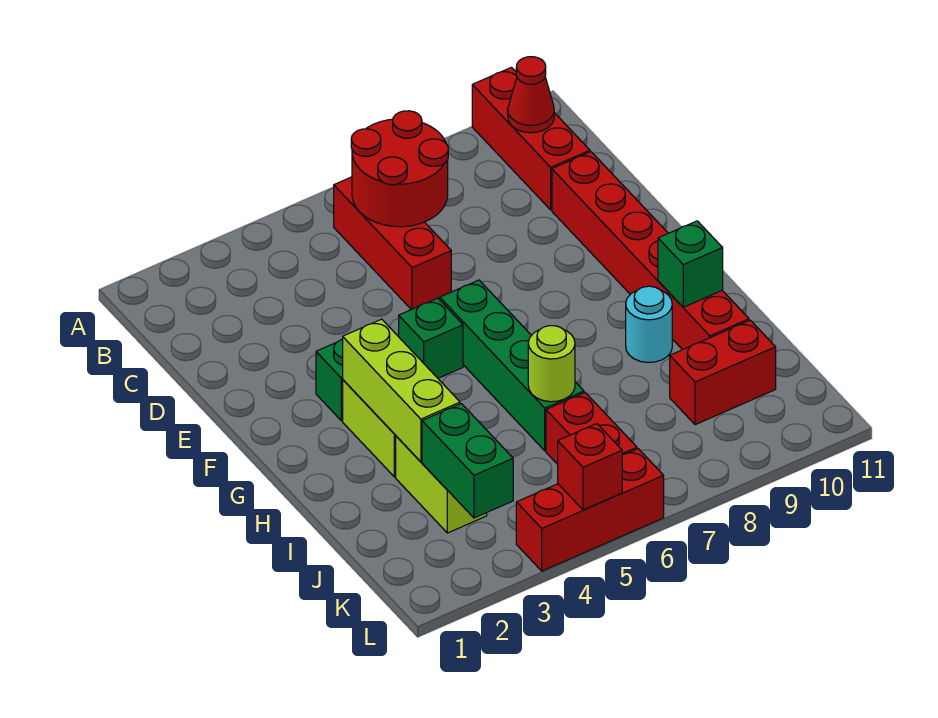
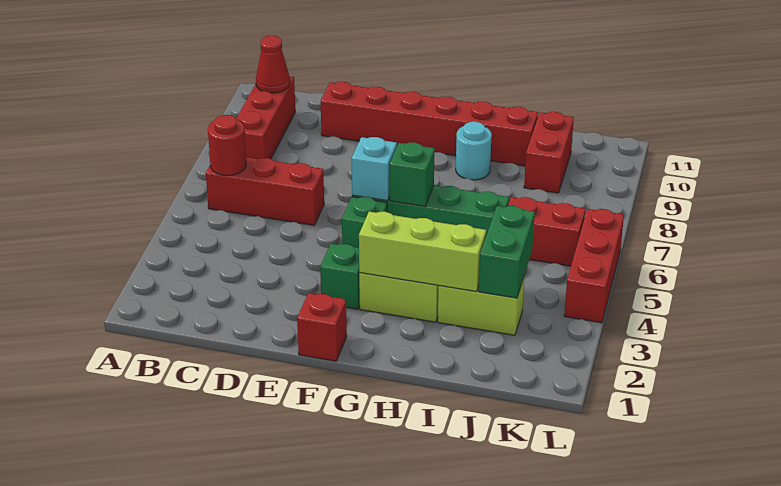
red 1x3 brick [472,67,590,210] -> red 1x3 brick turned to [236,77,295,159]
red 2x2 round brick [351,111,448,227] -> red 1x1 round brick [208,115,246,176]
none -> cyan 1x1 brick [352,137,397,201]
green 1x1 brick [658,221,723,307] -> green 1x1 brick moved to [389,143,435,206]
lime 1x1 round brick [528,326,575,402] -> none
green 1x2 brick [422,404,513,518] -> green 1x2 brick turned to [479,206,535,298]
red 1x1 brick [558,424,622,510] -> red 1x1 brick moved to [297,293,347,361]

